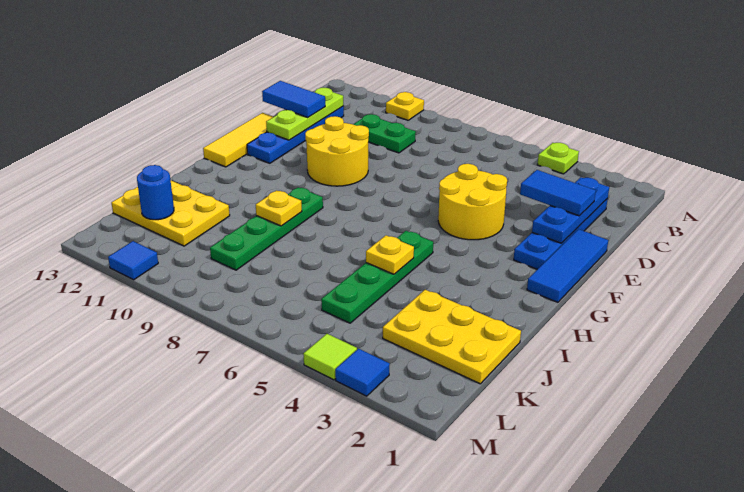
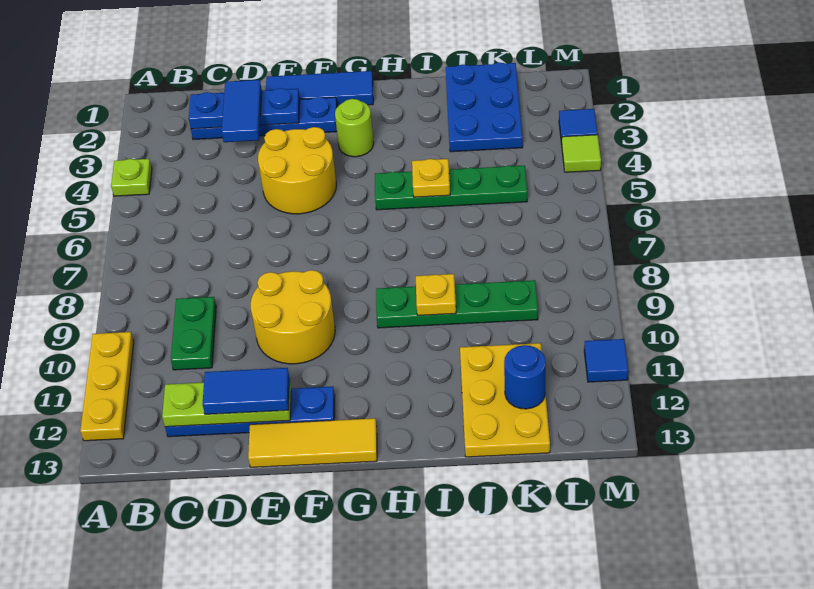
yellow 1x1 plate [386,92,424,120] -> yellow 1x3 plate [80,332,134,441]
blue 1x2 tile [262,81,325,117] -> blue 1x2 tile turned to [203,368,289,414]
none -> lime 1x1 round brick [335,99,374,157]
yellow 2x3 plate [383,290,521,384] -> blue 2x3 plate [446,63,523,152]

